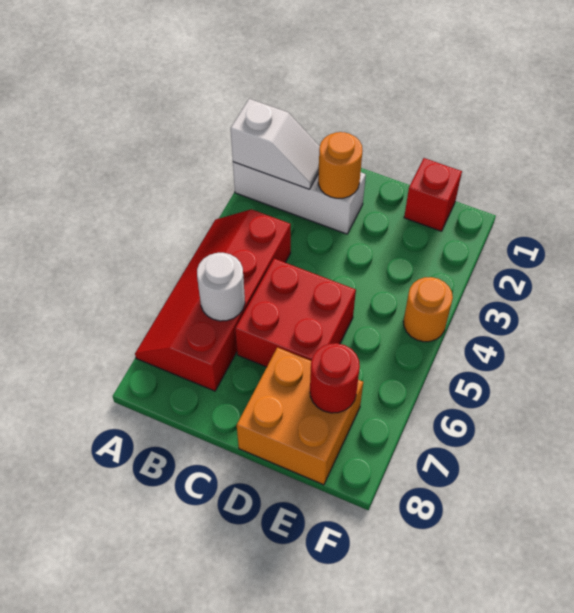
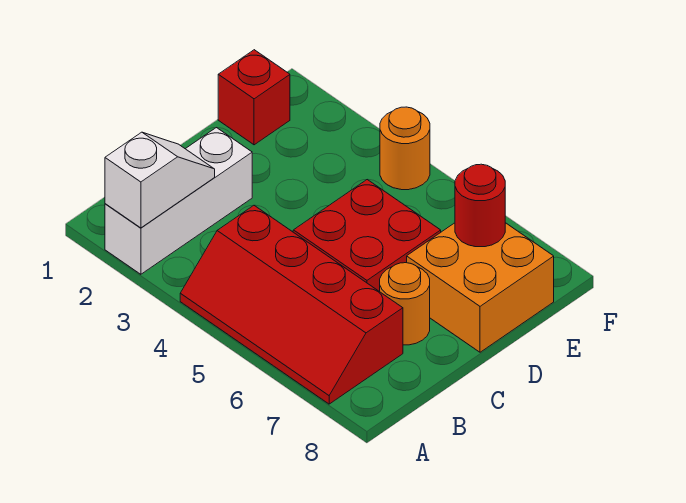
white 1x1 round brick [197,253,245,321] -> none
orange 1x1 round brick [318,132,363,198] -> orange 1x1 round brick moved to [380,263,430,345]

